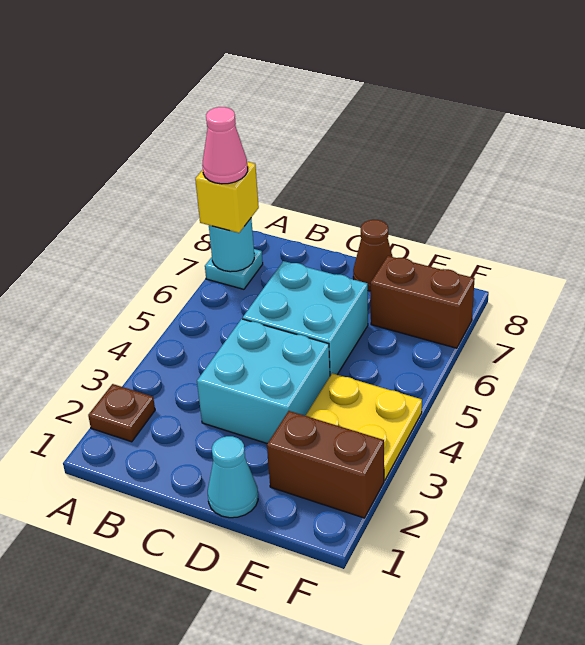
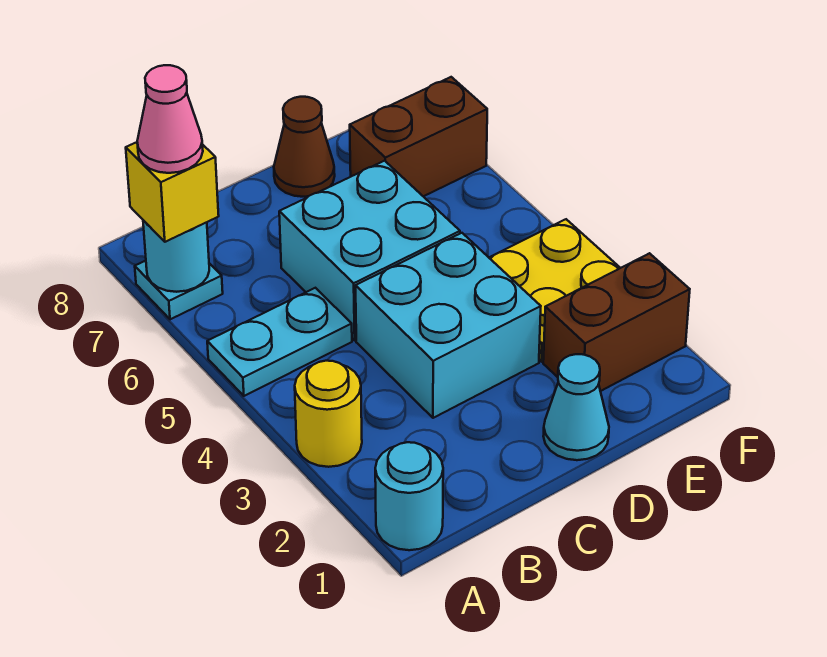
none -> cyan 1x1 round brick [375,442,443,550]
brown 1x1 plate [88,384,155,442] -> none
none -> yellow 1x1 round brick [295,361,362,467]
none -> cyan 1x2 plate [207,288,352,396]

